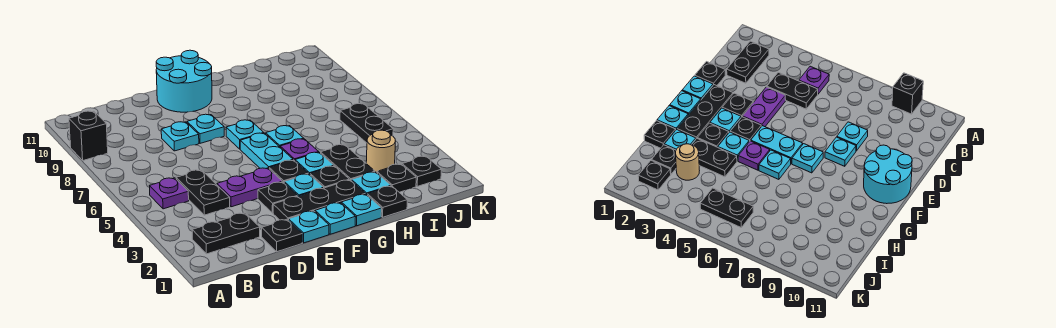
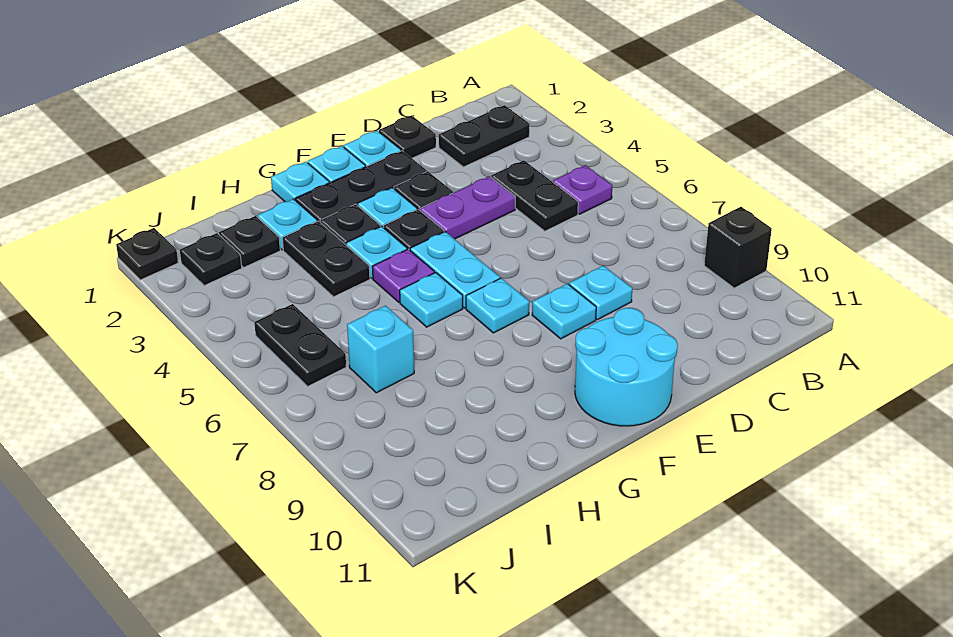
black 1x1 plate [367,186,407,217] -> black 1x1 plate moved to [116,228,178,280]
tan 1x1 round brick [366,130,395,173] -> none
none -> cyan 1x1 brick [347,306,414,393]

